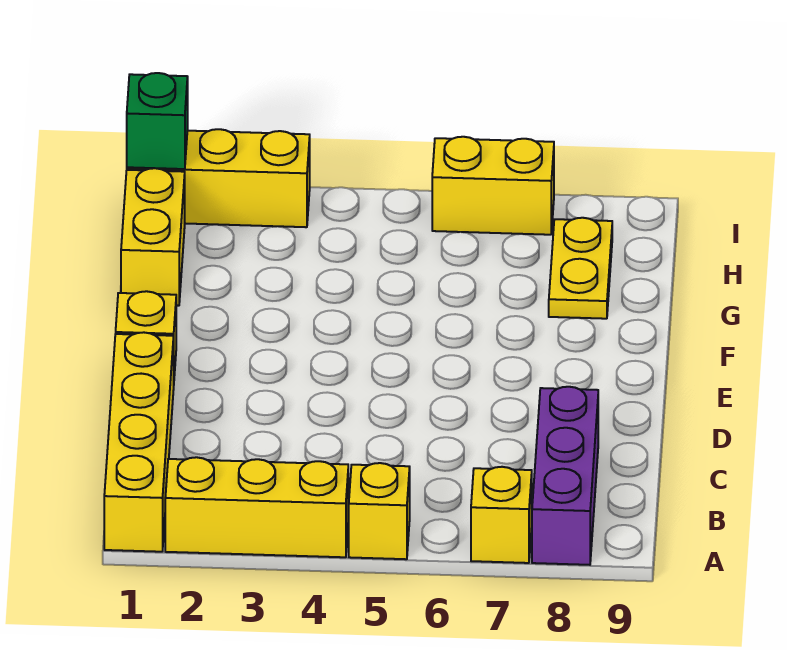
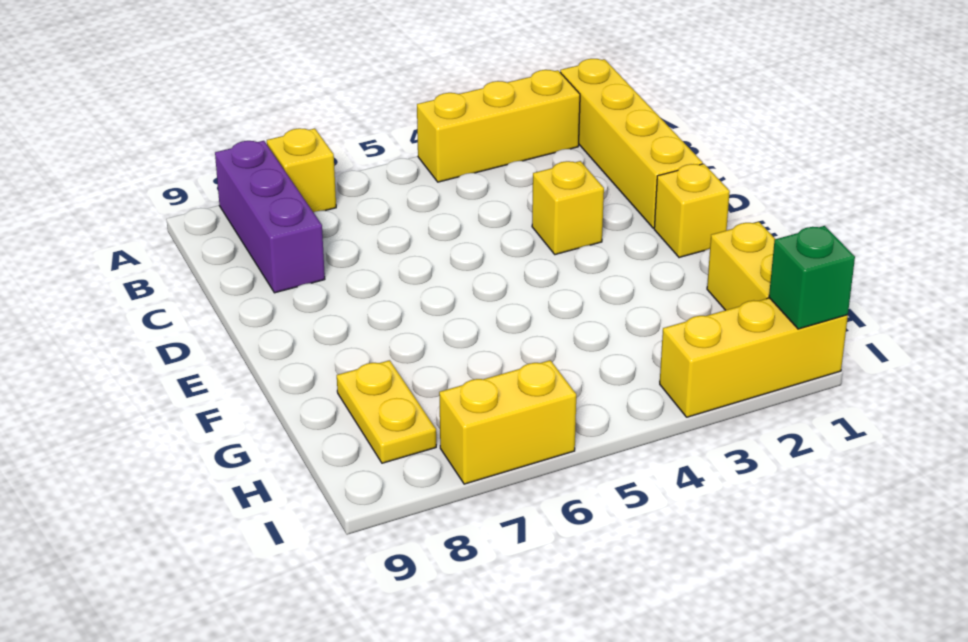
yellow 1x1 brick [349,463,410,559] -> yellow 1x1 brick moved to [532,161,604,255]

